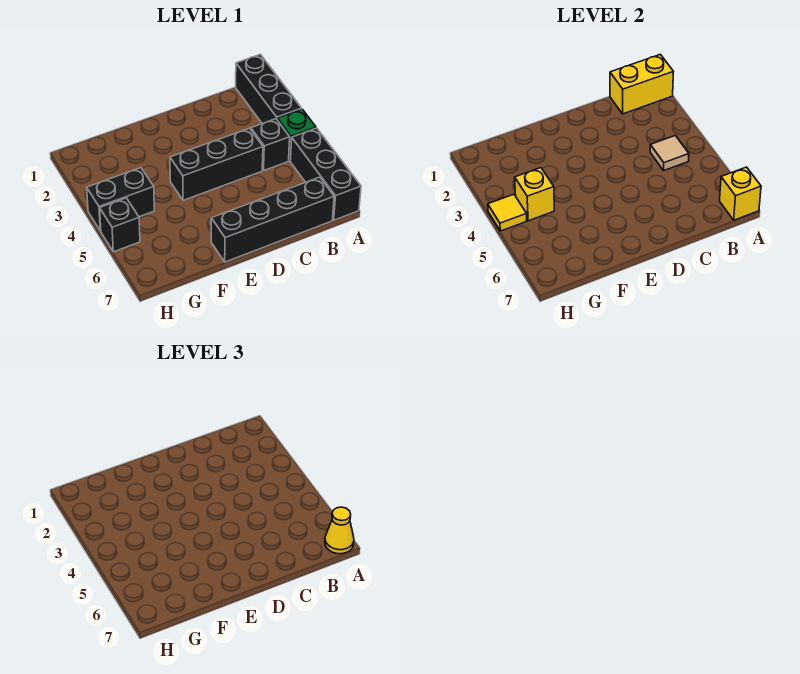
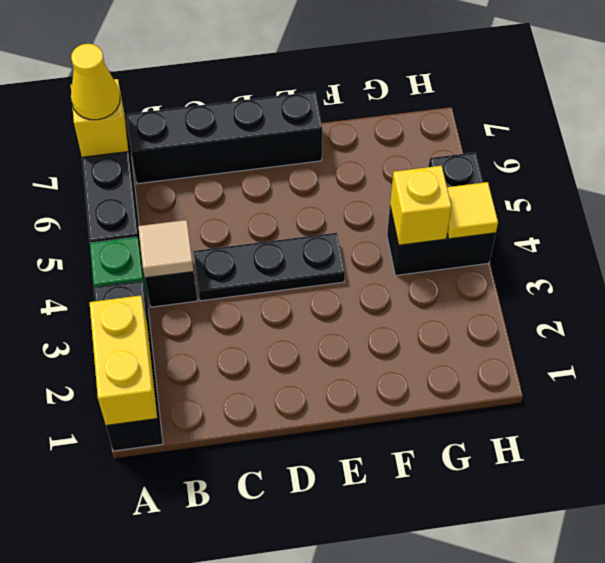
yellow 1x2 brick [610,54,673,114] -> yellow 1x2 brick turned to [89,295,157,425]
black 1x3 brick [170,128,263,200] -> black 1x3 plate [193,233,345,301]

